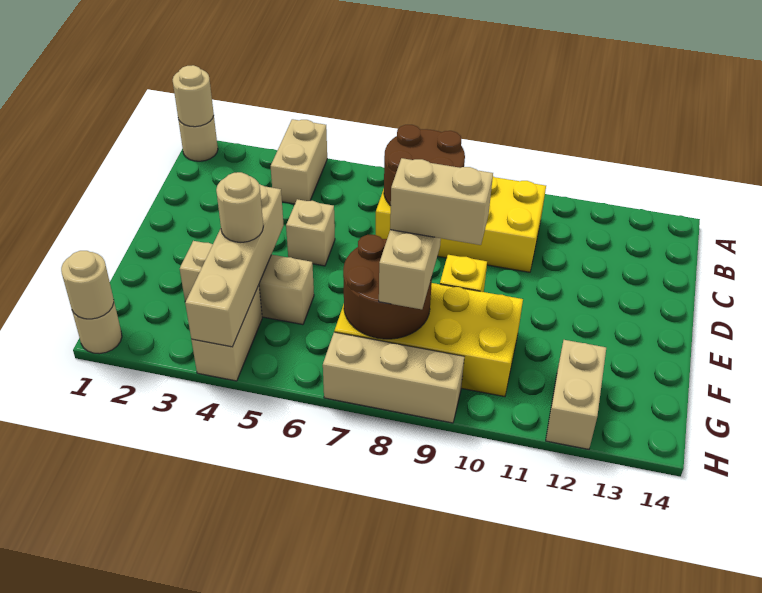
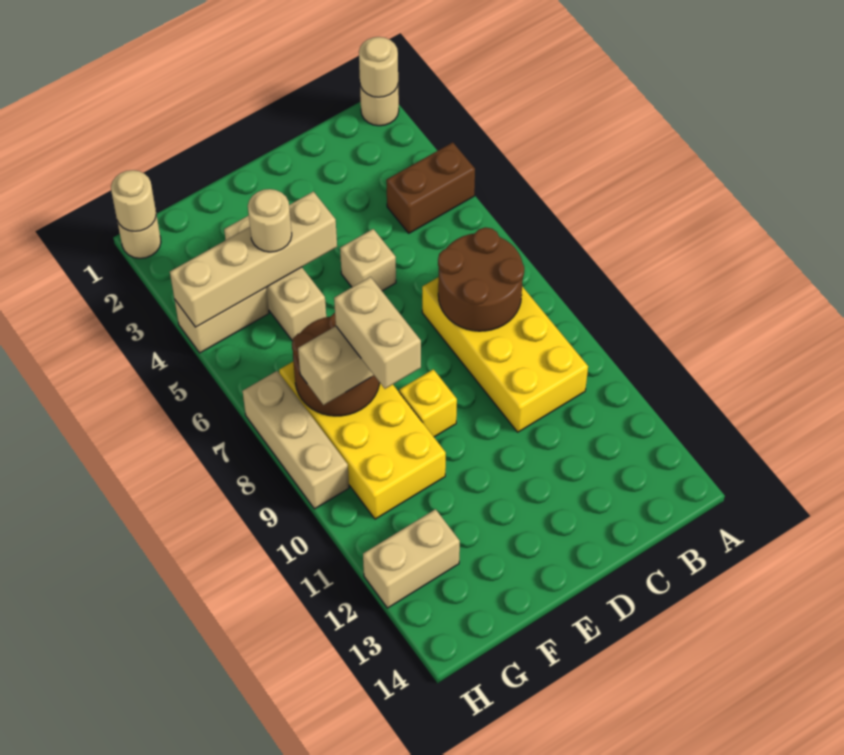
tan 1x2 brick [271,119,327,204] -> brown 1x2 brick [386,142,475,233]

